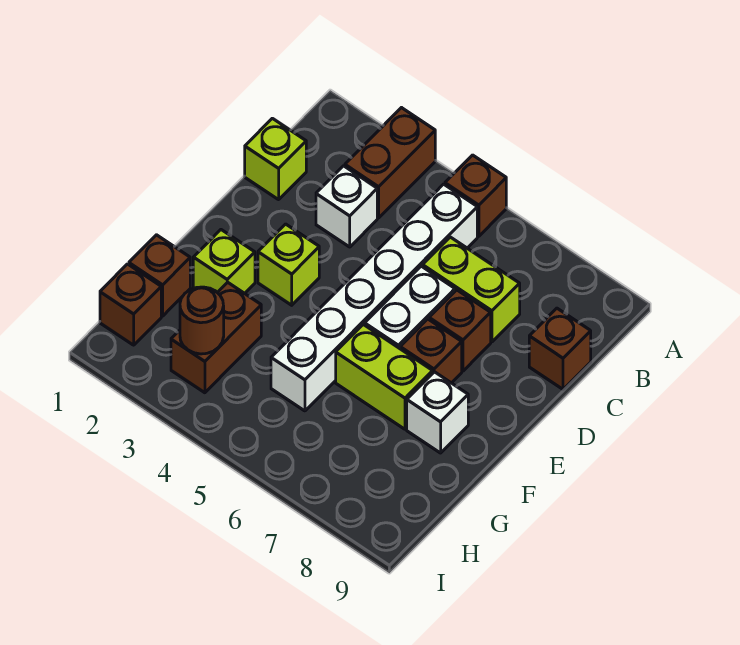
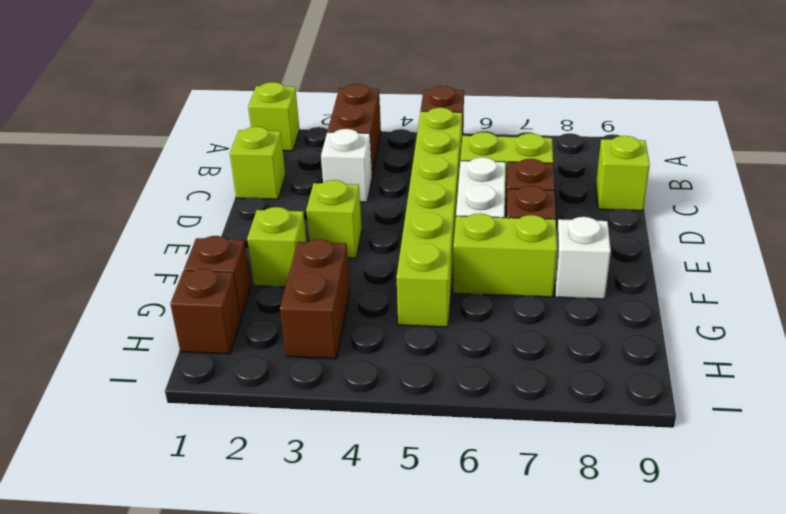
none -> lime 1x1 brick [248,82,300,151]
white 1x6 brick [271,184,477,411] -> lime 1x6 brick [397,108,462,327]
brown 1x1 brick [529,308,591,389] -> lime 1x1 brick [596,136,650,211]
brown 1x1 round brick [180,287,224,354] -> none

